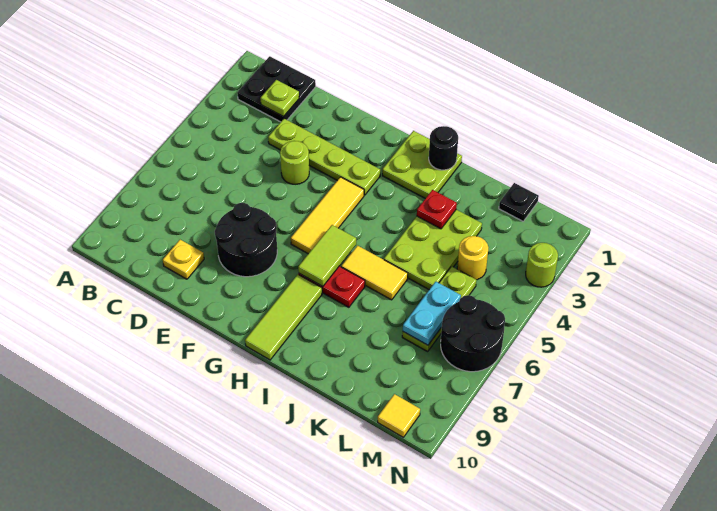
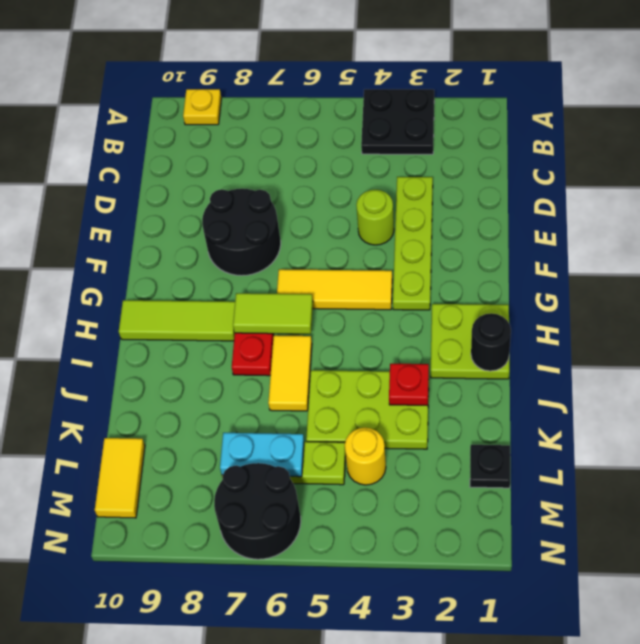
black 2x2 plate [237,56,316,122] -> black 2x2 plate moved to [361,89,434,154]
lime 1x1 plate [260,80,299,117] -> none
yellow 1x1 plate [163,240,204,279] -> yellow 1x1 plate moved to [183,89,221,125]
yellow 1x1 tile [378,394,420,437] -> yellow 1x2 tile [95,438,145,518]
lime 1x1 round brick [526,243,558,287] -> none

